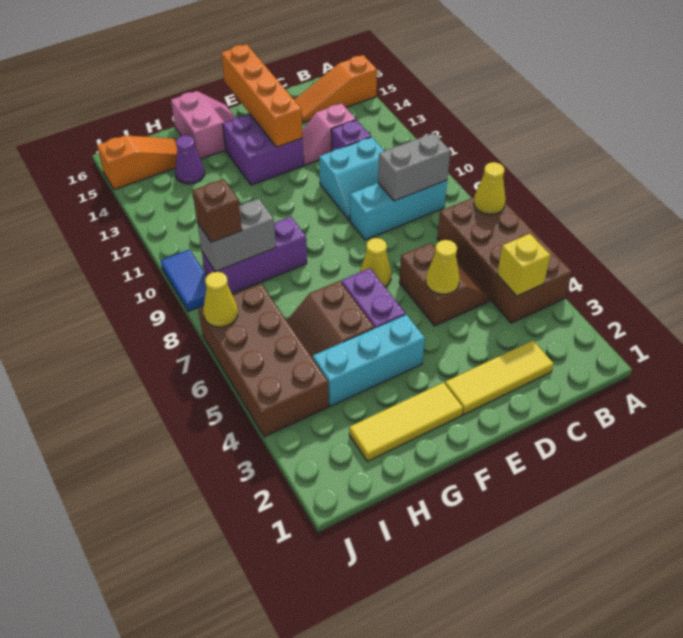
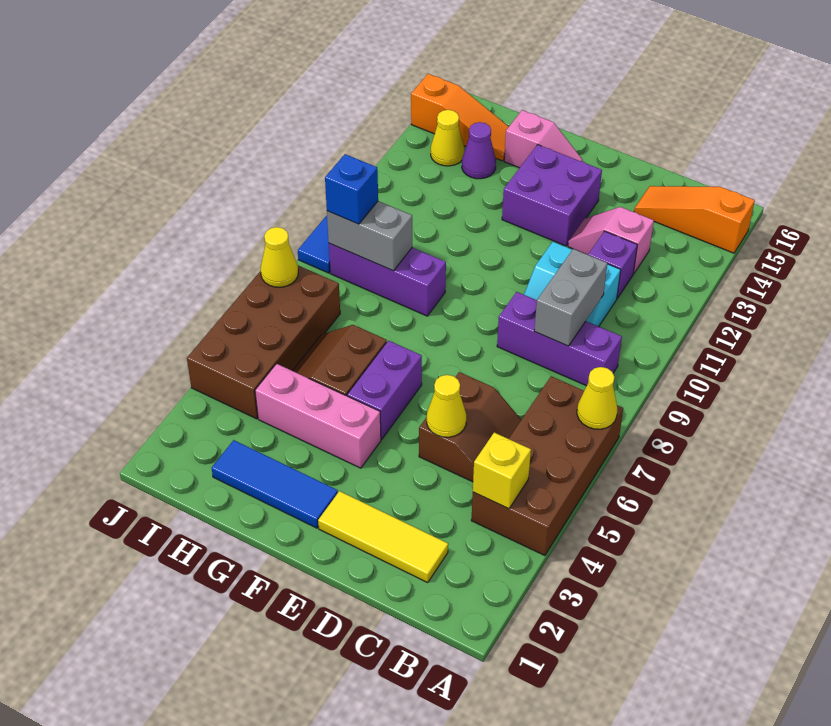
cyan 1x3 brick [350,180,447,240] -> purple 1x3 brick [497,292,622,386]
grey 1x2 brick [378,133,450,201] -> grey 1x2 brick turned to [534,249,607,346]
yellow 1x1 cone [360,238,391,287] -> yellow 1x1 cone moved to [431,110,464,166]
orange 1x4 brick [221,44,303,147] -> none
yellow 1x3 tile [349,383,463,461] -> blue 1x3 tile [212,440,338,528]
cyan 1x3 brick [313,315,425,406] -> pink 1x3 brick [255,364,381,468]
pink 2x2 slope [171,91,235,159] -> pink 1x2 slope [504,110,583,168]
brown 1x1 brick [192,179,242,242] -> blue 1x1 brick [325,154,378,224]

